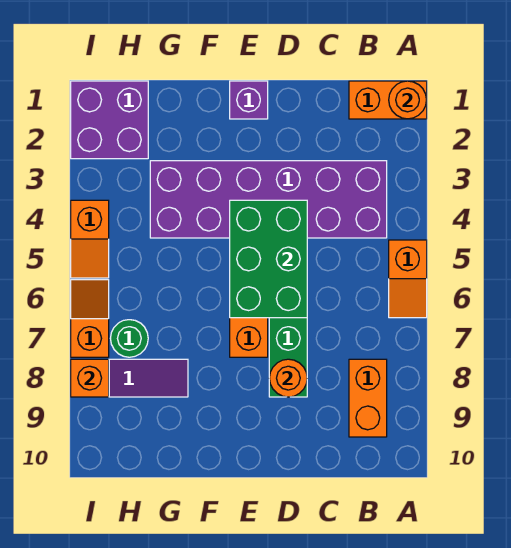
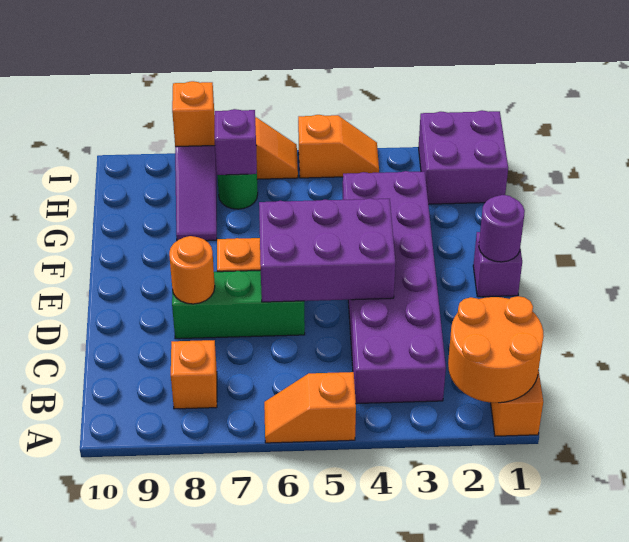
orange 1x1 round brick [389,81,426,119] -> orange 2x2 round brick [448,296,544,403]
orange 1x2 brick [349,359,387,437] -> orange 1x1 brick [171,340,217,409]
green 2x3 brick [230,200,307,318] -> purple 2x3 brick [259,198,396,302]
none -> purple 1x1 round brick [479,195,525,262]
none -> purple 1x1 brick [215,109,257,175]
orange 1x2 slope [71,200,109,278] -> orange 1x2 slope turned to [298,115,379,178]

